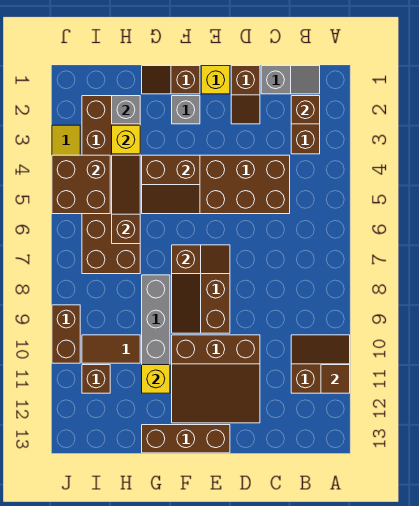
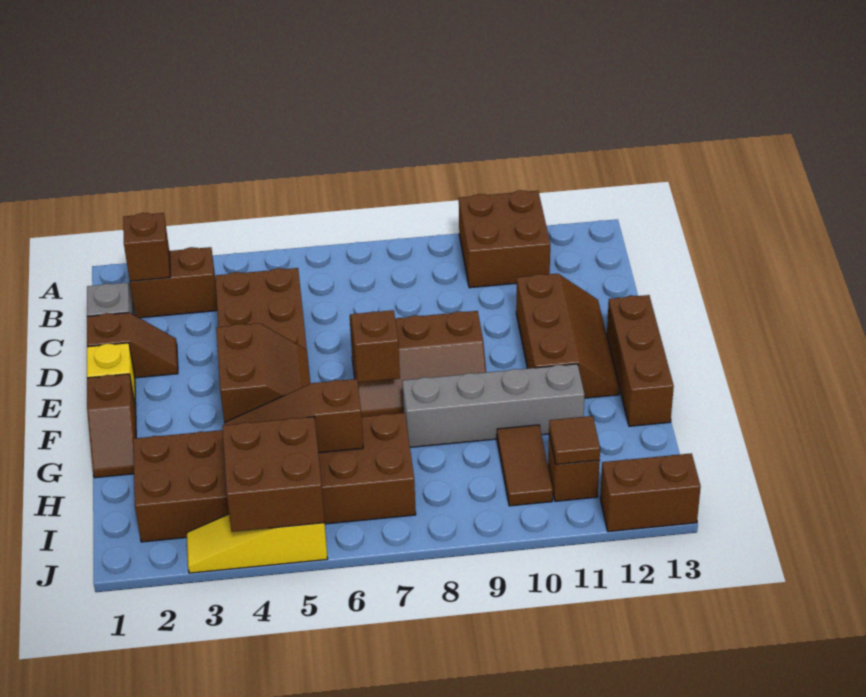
brown 2x2 slope [291,335,350,393] -> brown 2x2 brick [459,190,550,288]
brown 1x1 tile [321,365,350,393] -> brown 1x1 tile moved to [549,416,600,464]
brown 3x3 slope [172,335,260,423] -> brown 2x3 slope [516,274,620,398]
grey 1x1 brick [172,96,200,124] -> none
yellow 1x1 brick [142,365,170,393] -> none
grey 1x1 brick [112,96,140,124] -> none
yellow 1x1 brick [112,125,140,154] -> none
brown 1x2 brick [52,305,80,363] -> brown 1x2 brick moved to [600,453,701,532]

